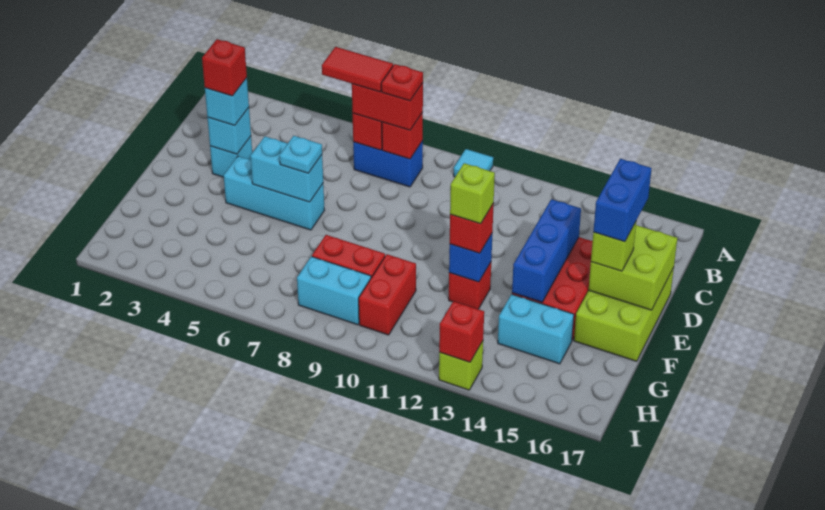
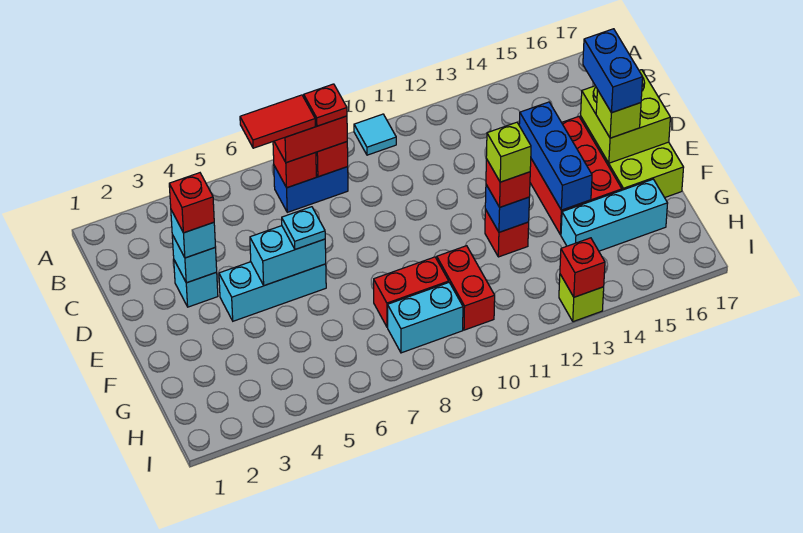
cyan 1x2 brick [498,294,574,364] -> cyan 1x3 brick [561,179,668,251]

